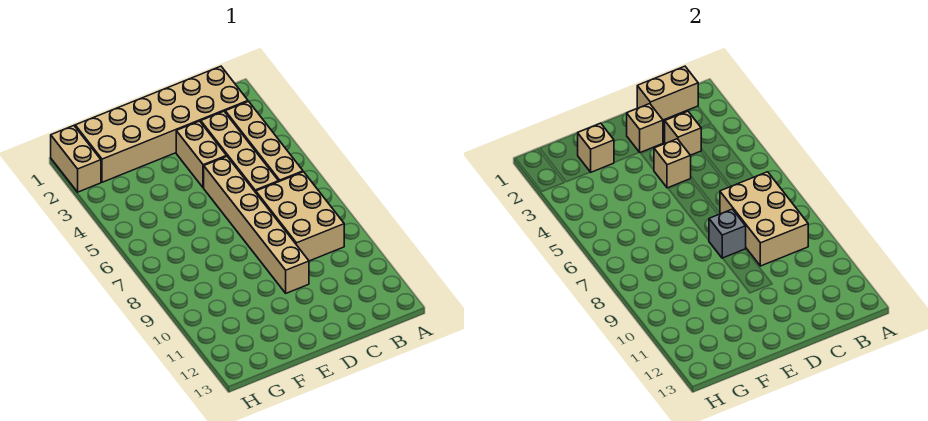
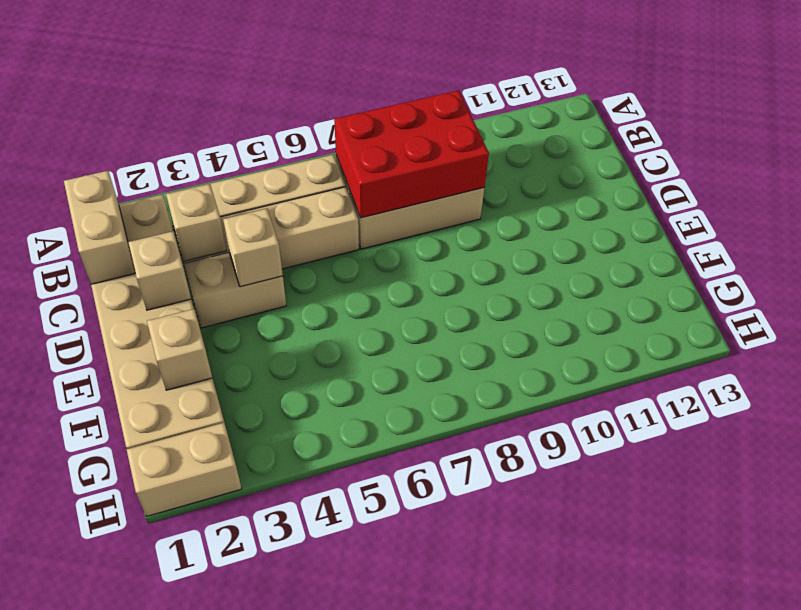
tan 2x3 brick [720,172,808,266] -> red 2x3 brick [334,90,489,218]
tan 1x6 brick [204,157,309,293] -> none
grey 1x1 brick [709,209,746,258] -> none

